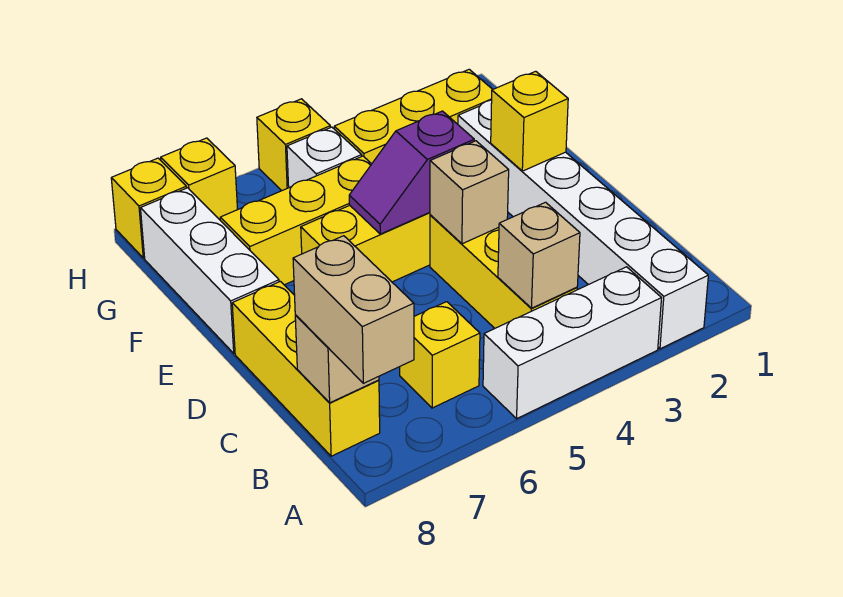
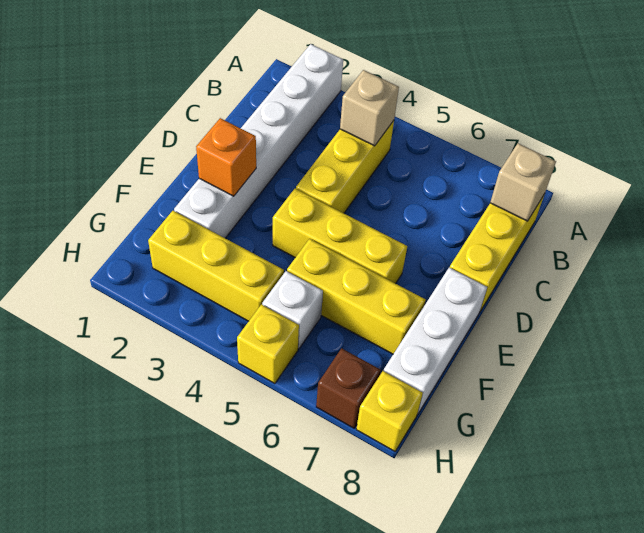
white 1x3 brick [483,267,661,419] -> none
tan 1x2 brick [293,236,414,383] -> none
yellow 1x1 brick [400,302,480,408] -> none
tan 1x1 brick [430,141,509,244] -> none
yellow 1x1 brick [491,71,568,171] -> orange 1x1 brick [196,118,256,196]
purple 1x2 slope [349,111,474,234] -> none
yellow 1x1 brick [161,138,238,220] -> brown 1x1 brick [316,348,381,428]

